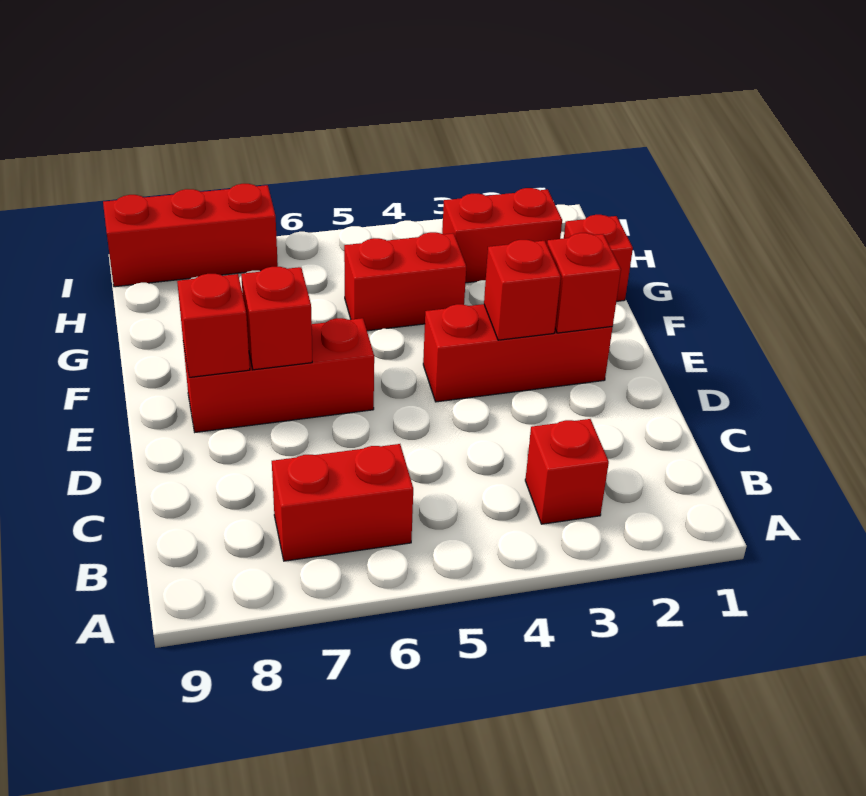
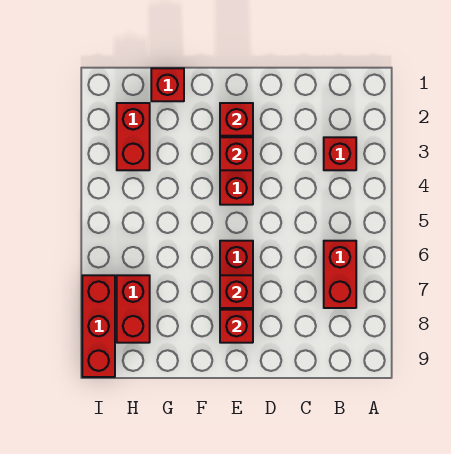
red 1x2 brick [344,232,466,331] -> red 1x2 brick moved to [117,275,150,343]

